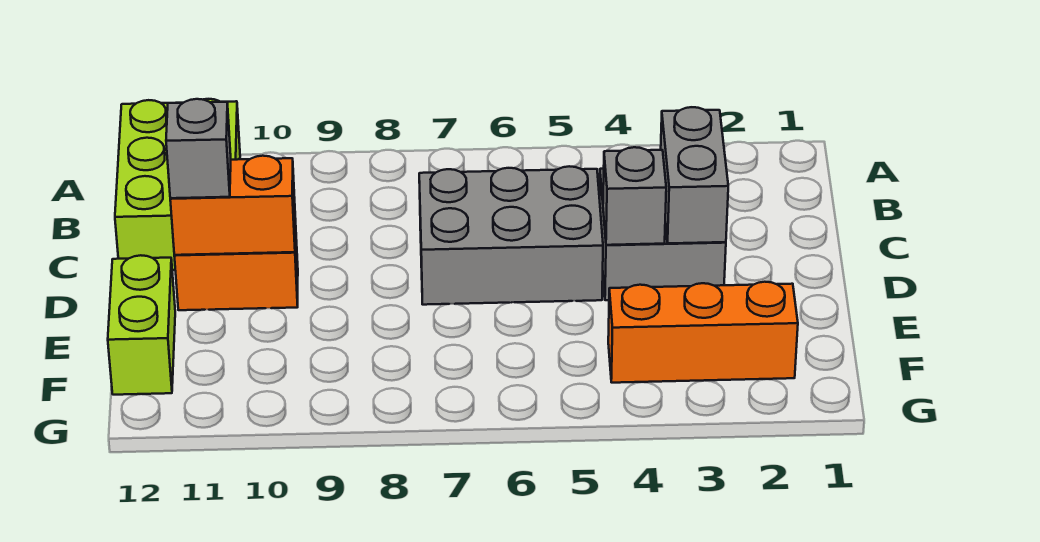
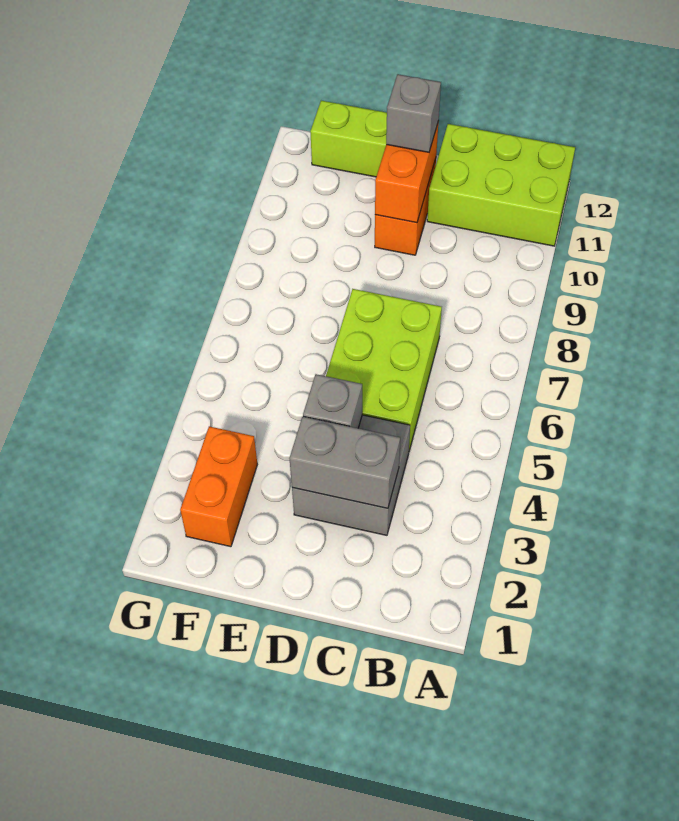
grey 2x3 brick [419,166,603,305] -> lime 2x3 brick [326,289,442,451]
orange 1x3 brick [608,282,798,383] -> orange 1x2 brick [180,426,257,547]

